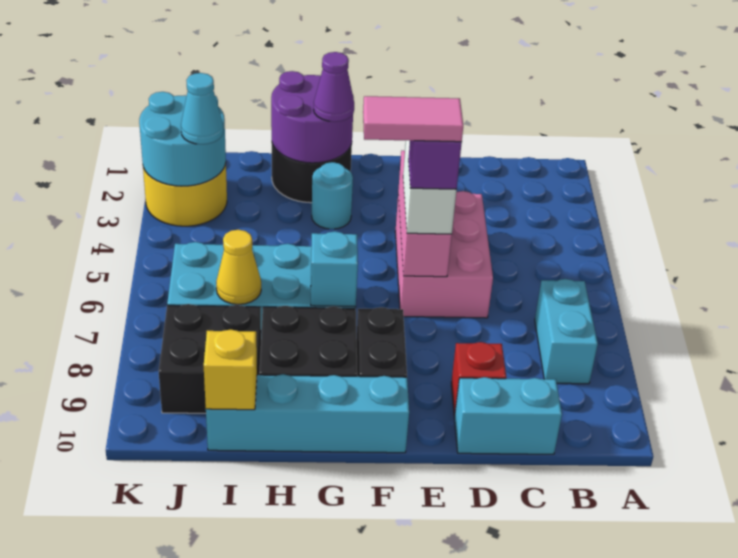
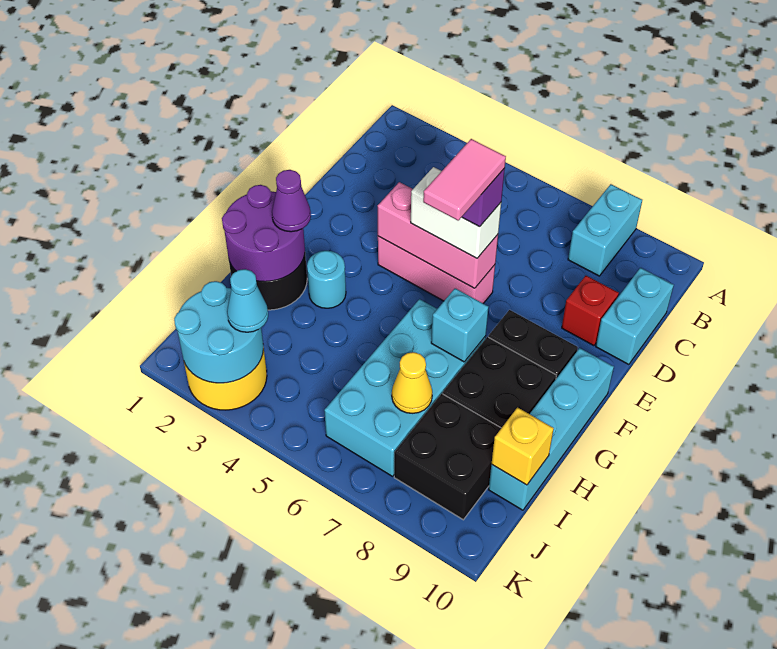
cyan 1x2 brick [535,279,598,384] -> cyan 1x2 brick turned to [568,184,642,276]
pink 2x3 brick [395,191,493,318] -> pink 1x3 brick [378,236,495,303]

